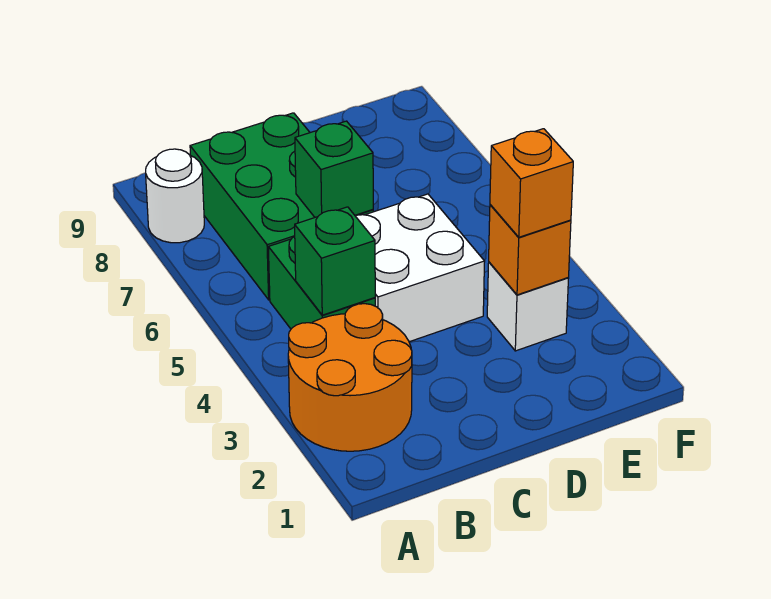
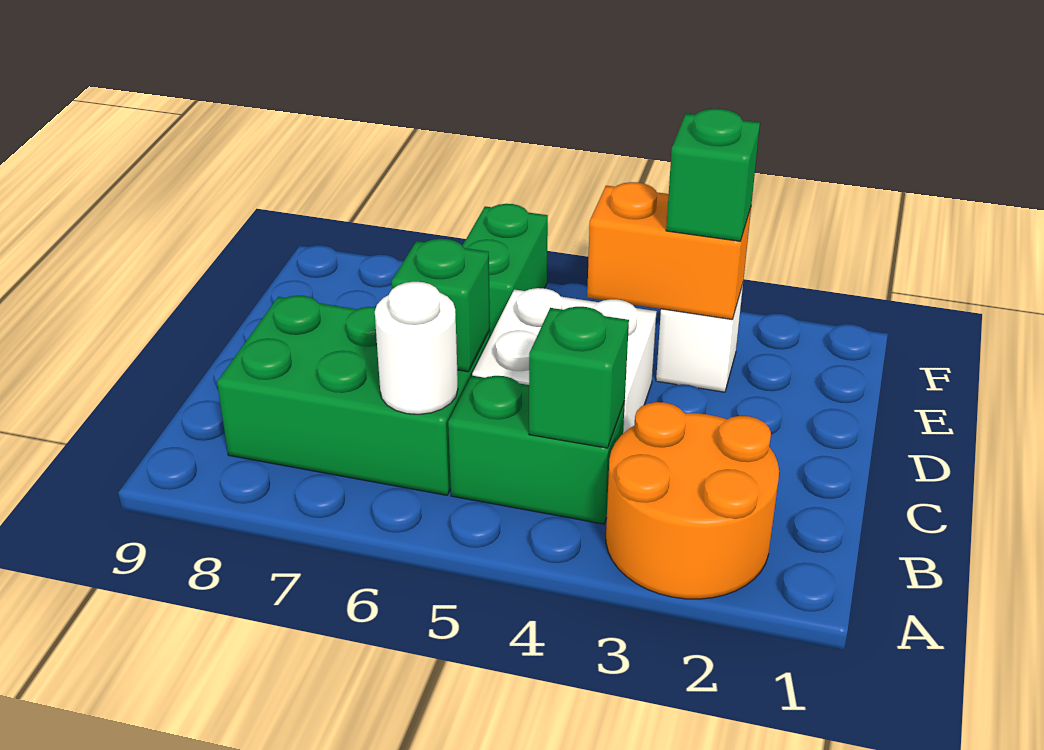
white 1x1 round brick [146,149,204,243] -> white 1x1 round brick moved to [375,282,458,414]
orange 1x1 brick [489,205,571,295] -> orange 1x2 brick [587,182,751,320]
orange 1x1 brick [490,129,573,237] -> green 1x1 brick [666,109,760,241]
none -> green 1x2 brick [462,204,548,337]

